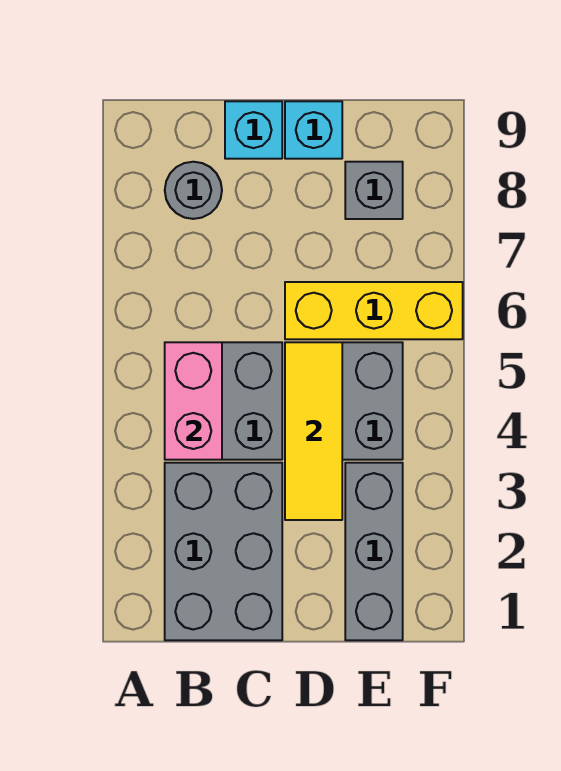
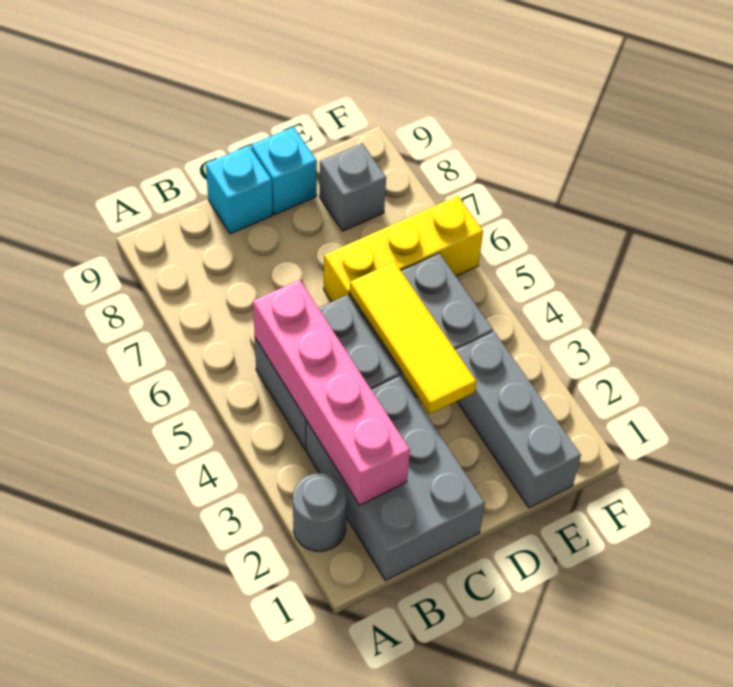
pink 1x2 brick [165,342,222,460] -> pink 1x4 brick [253,280,410,505]
grey 1x1 round brick [165,162,222,219] -> grey 1x1 round brick moved to [293,473,347,551]

